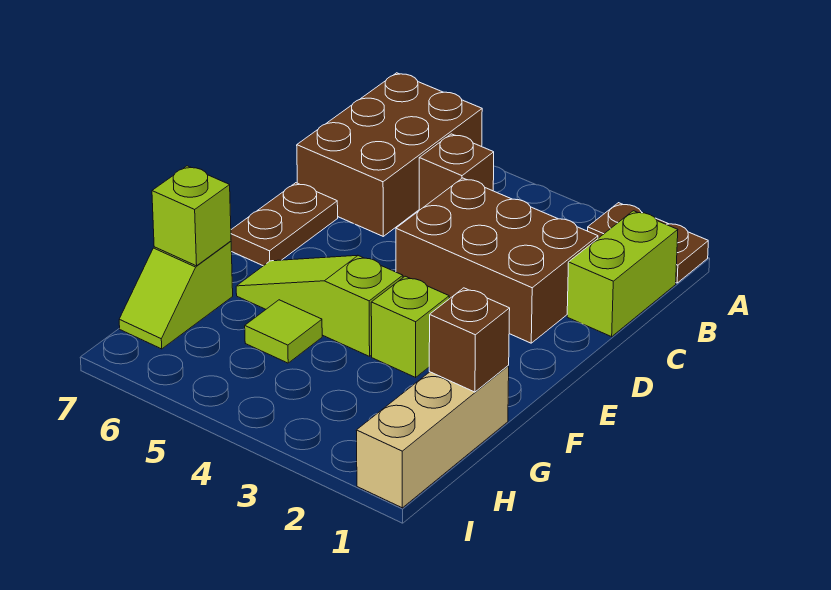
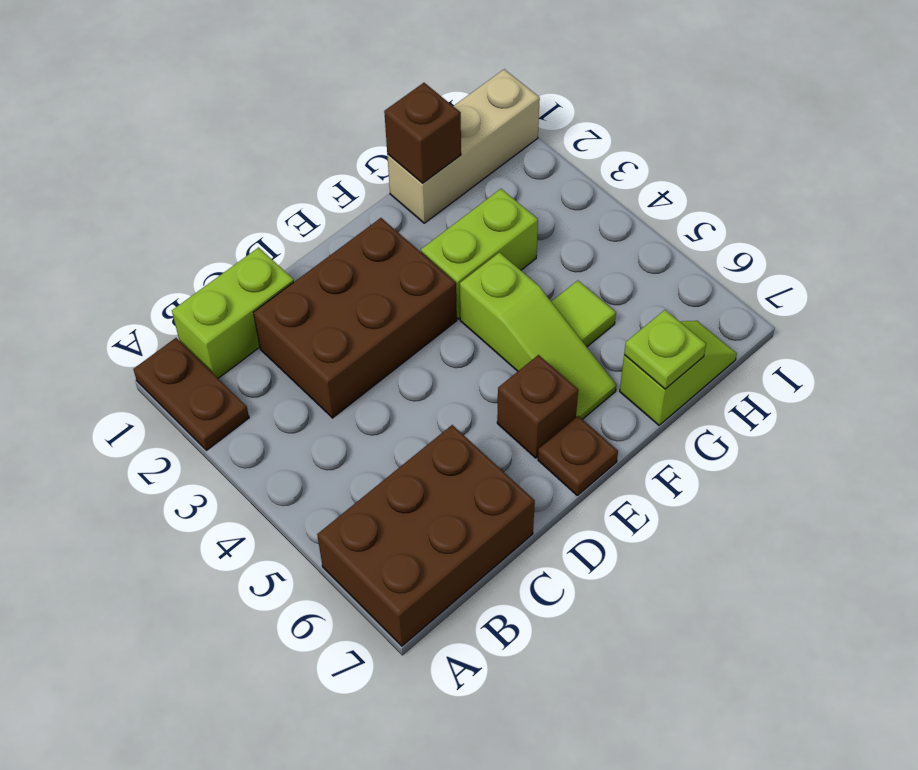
brown 1x1 brick [419,134,494,210] -> brown 1x1 brick moved to [497,355,578,458]
brown 2x3 brick [396,178,598,343] -> brown 2x3 brick turned to [254,218,457,418]
brown 1x2 plate [231,183,338,266] -> brown 1x1 plate [538,416,618,495]
lime 1x1 brick [371,276,449,377] -> lime 1x2 brick [421,189,538,319]
lime 1x1 brick [152,166,231,266] -> lime 1x1 plate [624,310,706,389]

